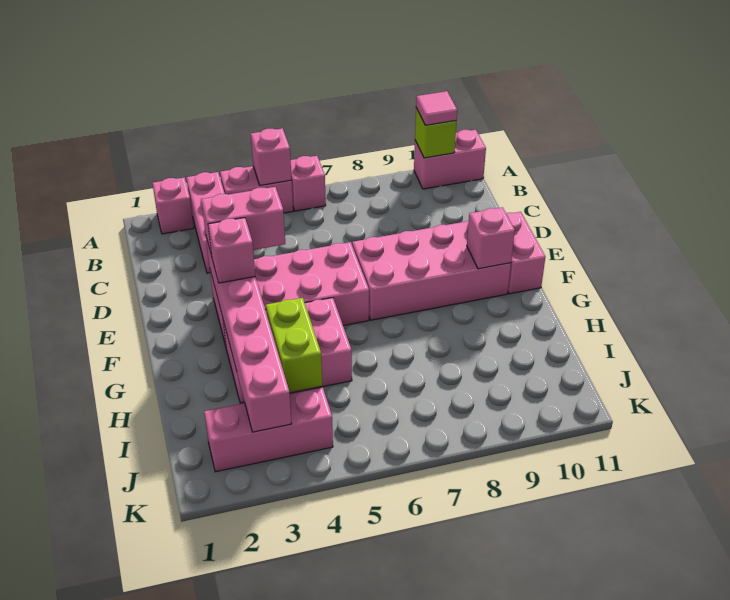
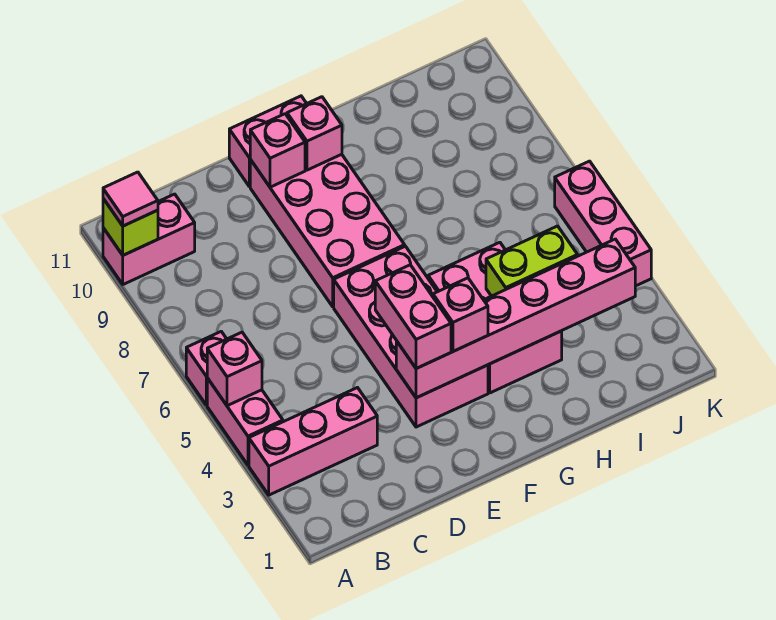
pink 1x1 brick [152,178,194,234] -> pink 1x1 brick moved to [250,114,305,187]
pink 1x2 brick [414,130,486,189] -> pink 1x2 brick turned to [103,194,195,284]
pink 1x3 brick [204,388,333,472] -> pink 1x3 brick moved to [555,161,651,286]

